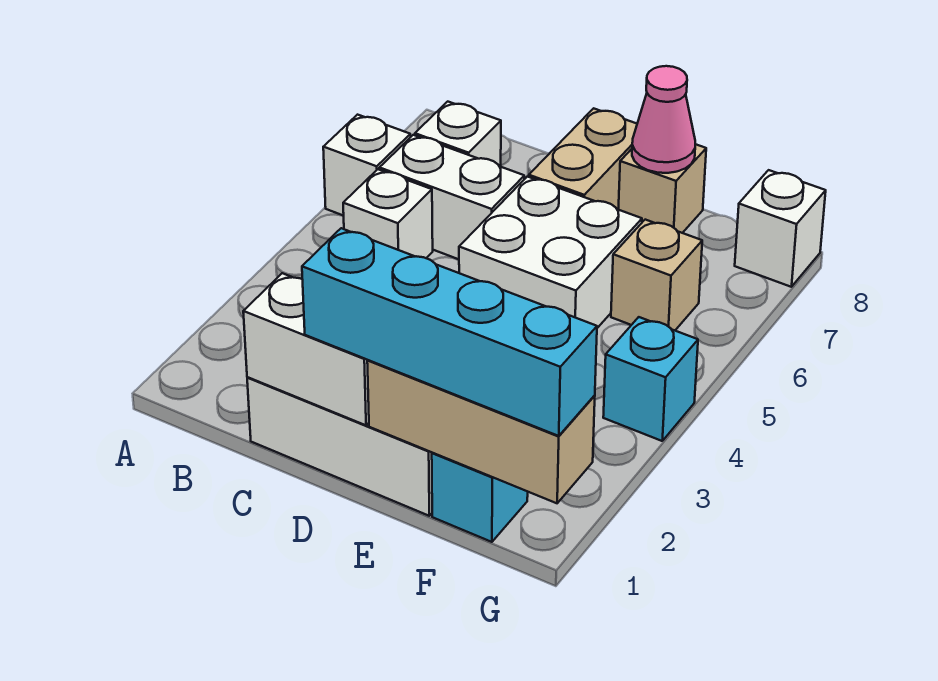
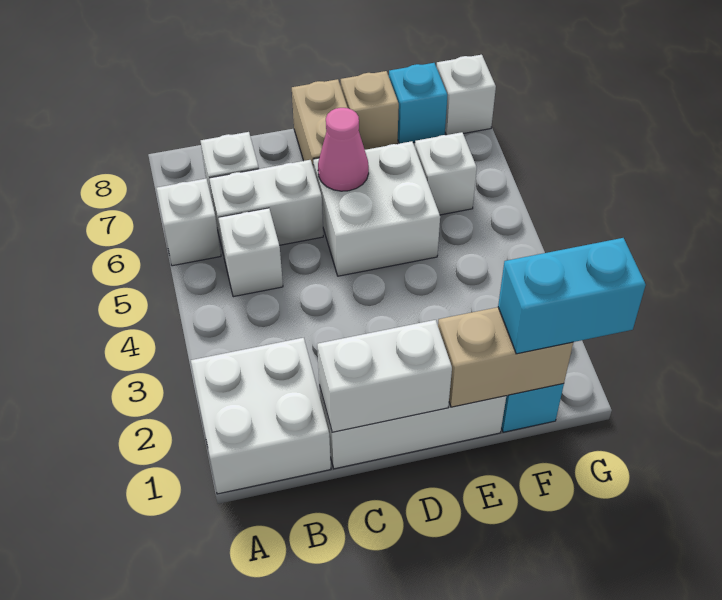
none -> white 2x2 brick [191,338,331,494]
cyan 1x4 brick [302,228,597,436] -> cyan 1x2 brick [498,238,646,354]
tan 1x3 brick [367,360,595,503] -> tan 1x2 brick [438,307,573,407]
pink 1x1 cone [632,66,695,173] -> pink 1x1 cone moved to [318,108,369,191]
tan 1x1 brick [611,220,702,330] -> white 1x1 brick [415,132,477,215]
cyan 1x1 brick [603,317,698,441] -> cyan 1x1 brick moved to [389,63,448,144]

